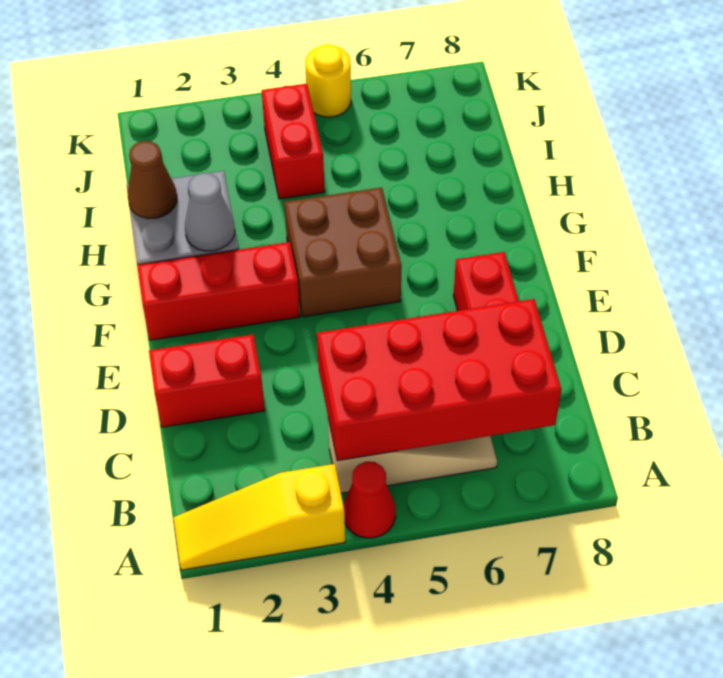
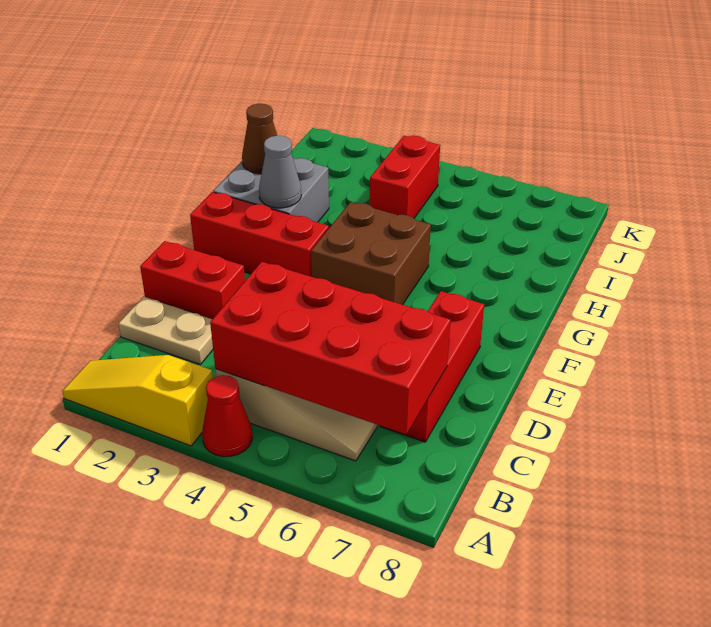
none -> tan 1x2 plate [119,297,213,365]
yellow 1x1 round brick [305,44,351,117] -> none

